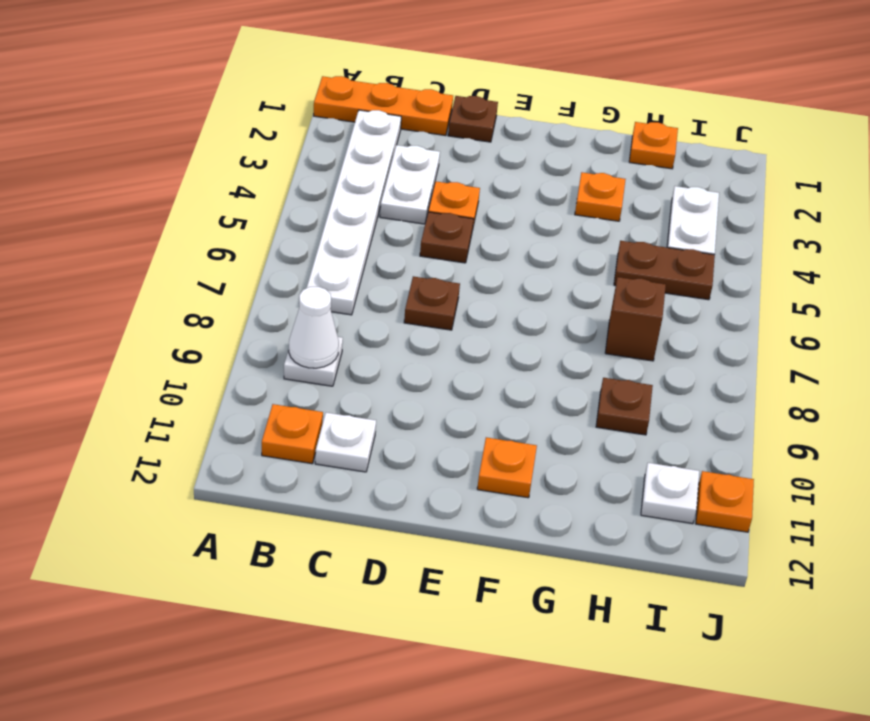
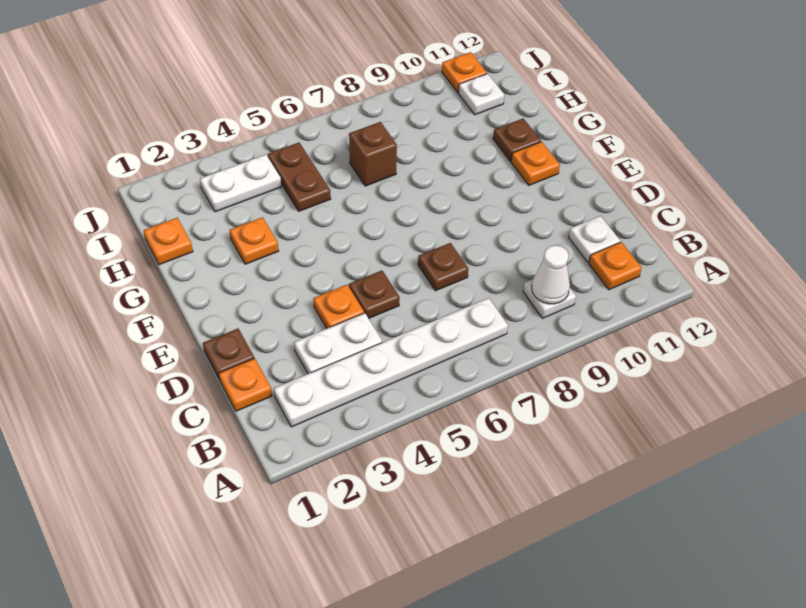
orange 1x3 plate [314,76,453,136] -> orange 1x1 plate [219,358,272,411]
brown 1x1 plate [596,378,653,435] -> brown 1x1 plate moved to [493,119,541,161]

